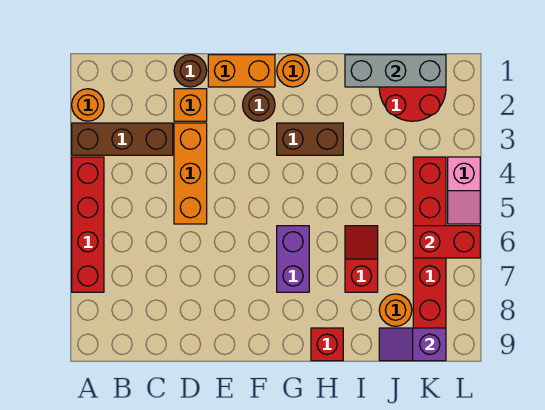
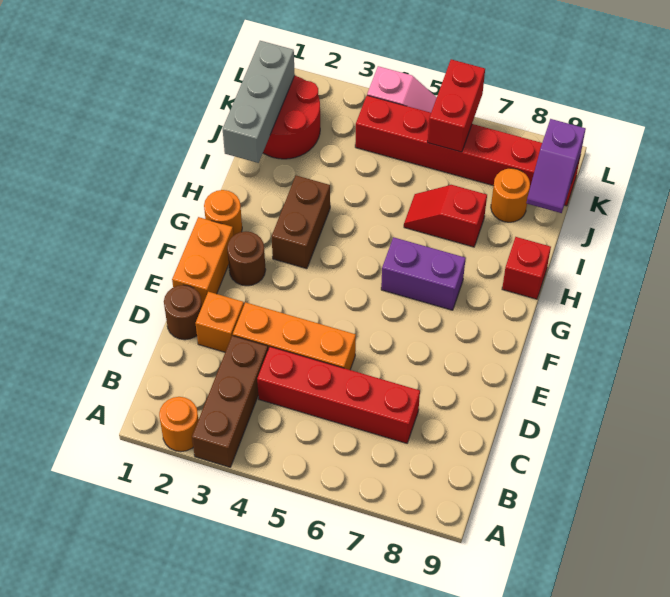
red 1x4 brick [72,157,104,292] -> red 1x4 brick moved to [257,347,420,443]

